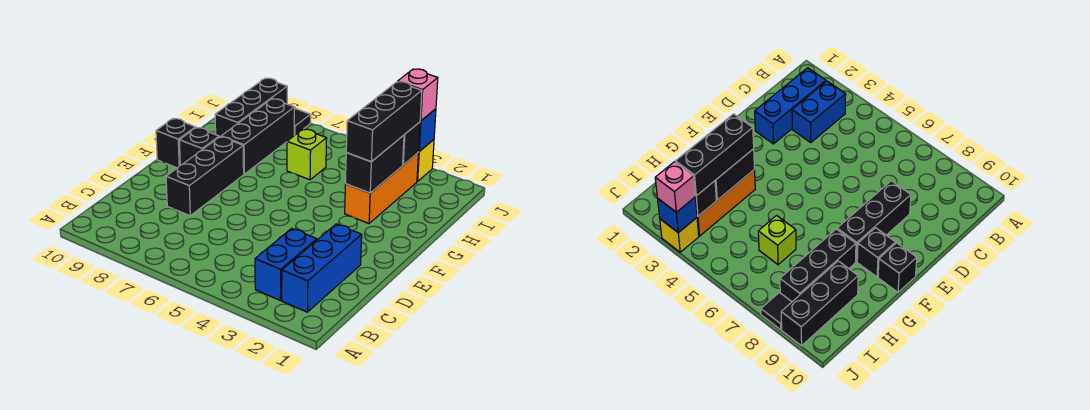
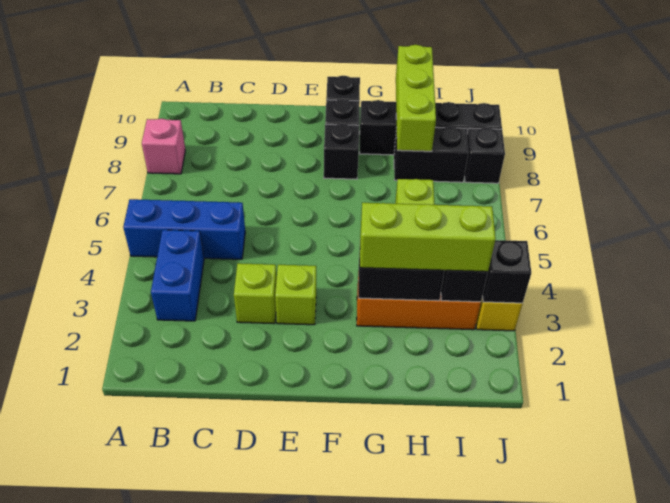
blue 1x3 brick [282,224,362,312] -> blue 1x3 brick moved to [123,199,245,259]
blue 1x2 brick [255,228,317,300] -> blue 1x2 brick turned to [151,230,204,321]
none -> lime 1x1 brick [234,263,277,324]
black 1x3 brick [166,137,244,216] -> black 1x1 brick [324,124,359,179]
none -> lime 1x1 brick [275,265,316,325]
black 1x3 brick [346,82,422,162] -> lime 1x3 brick [360,203,496,272]
black 1x3 brick [221,99,295,174] -> black 1x2 brick [394,127,468,182]
none -> lime 1x3 brick [396,45,436,151]
black 1x3 brick [215,78,287,137] -> black 1x4 brick [359,100,502,155]
blue 1x1 brick [419,109,436,151] -> black 1x1 brick [483,240,531,303]
pink 1x1 brick [398,69,438,121] -> pink 1x1 brick moved to [142,119,185,174]
black 1x1 tile [294,109,311,135] -> black 1x1 brick [464,128,505,183]

